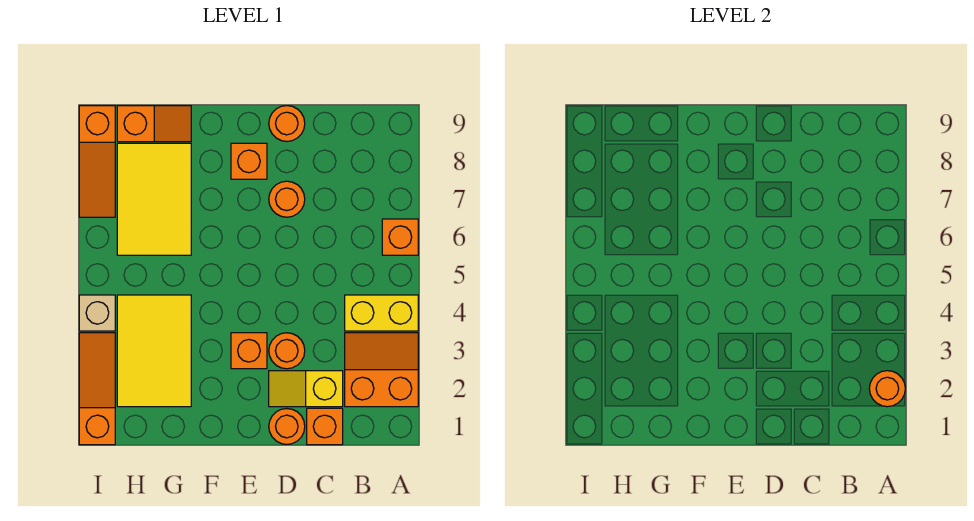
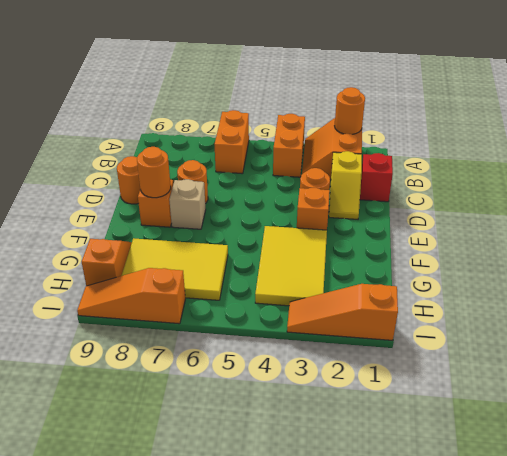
yellow 1x2 brick [345,295,418,331] -> orange 1x2 brick [273,114,305,177]
orange 1x1 brick [382,219,418,255] -> orange 1x2 brick [215,110,249,174]
orange 1x1 brick [307,408,343,445] -> red 1x1 brick [360,153,393,202]
orange 1x1 round brick [269,409,305,444] -> orange 1x1 round brick moved to [137,147,171,198]
yellow 2x3 tile [117,295,191,407] -> yellow 2x3 tile turned to [255,226,327,306]
tan 1x1 brick [79,295,115,331] -> tan 1x1 brick moved to [169,179,206,229]
orange 1x3 slope [79,106,115,217] -> orange 1x3 slope turned to [77,268,185,324]

